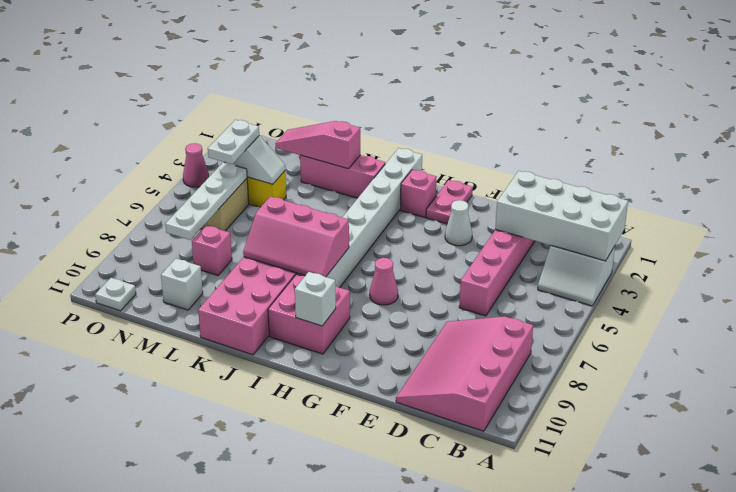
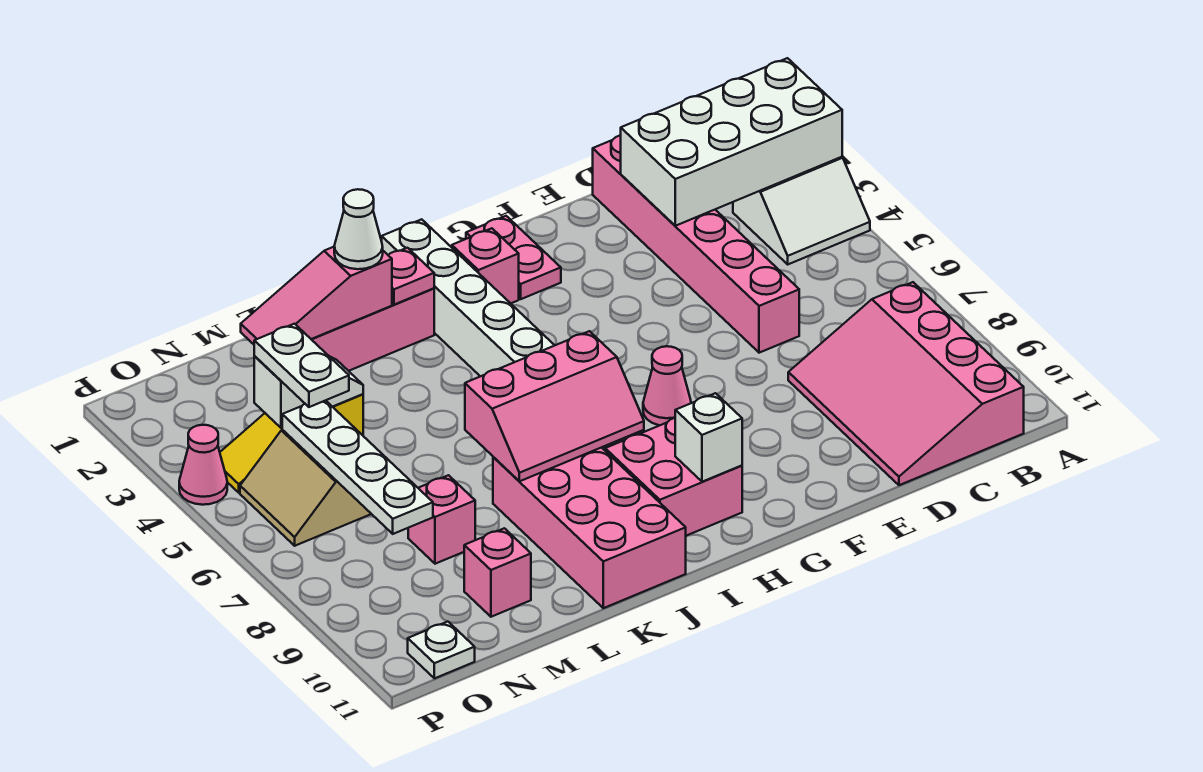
white 1x1 cone [445,200,472,246] -> white 1x1 cone moved to [334,189,383,269]
none -> pink 1x1 plate [388,248,434,305]
white 1x1 brick [161,259,203,310] -> pink 1x1 brick [464,528,531,617]

